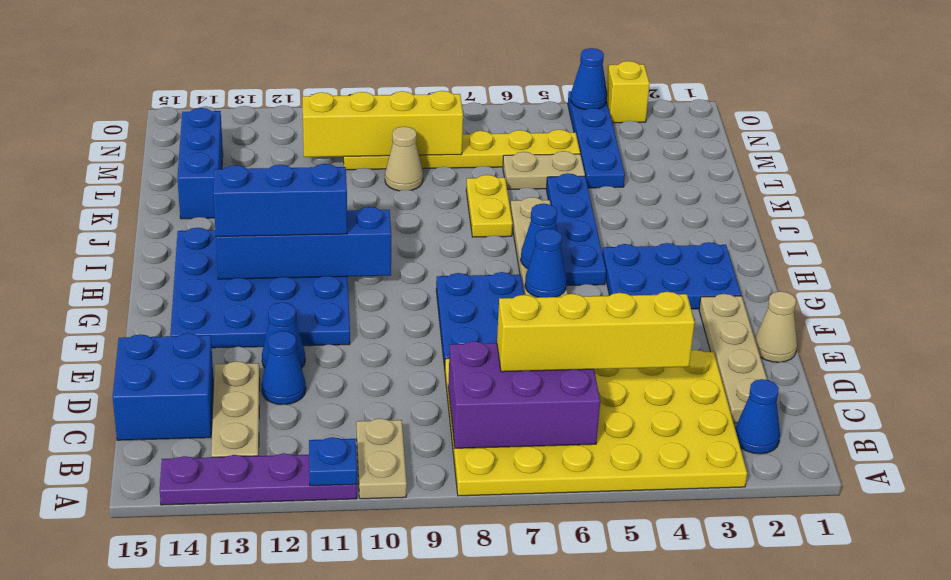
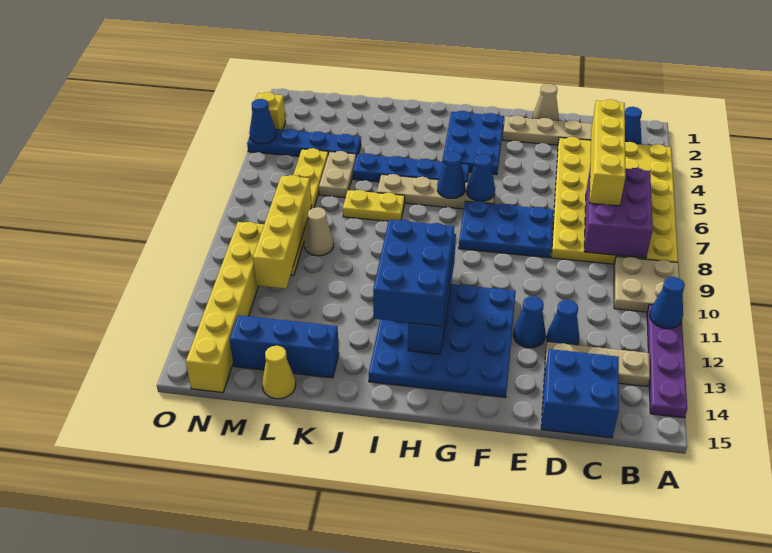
tan 1x2 plate [356,419,407,499] -> tan 2x2 plate [614,257,679,312]
blue 1x1 plate [309,437,357,486] -> blue 1x1 cone [650,277,685,329]
blue 1x3 brick [213,164,347,237] -> blue 2x3 brick [373,220,454,326]
none -> yellow 1x1 cone [262,346,296,399]
none -> yellow 1x6 brick [186,222,264,393]

